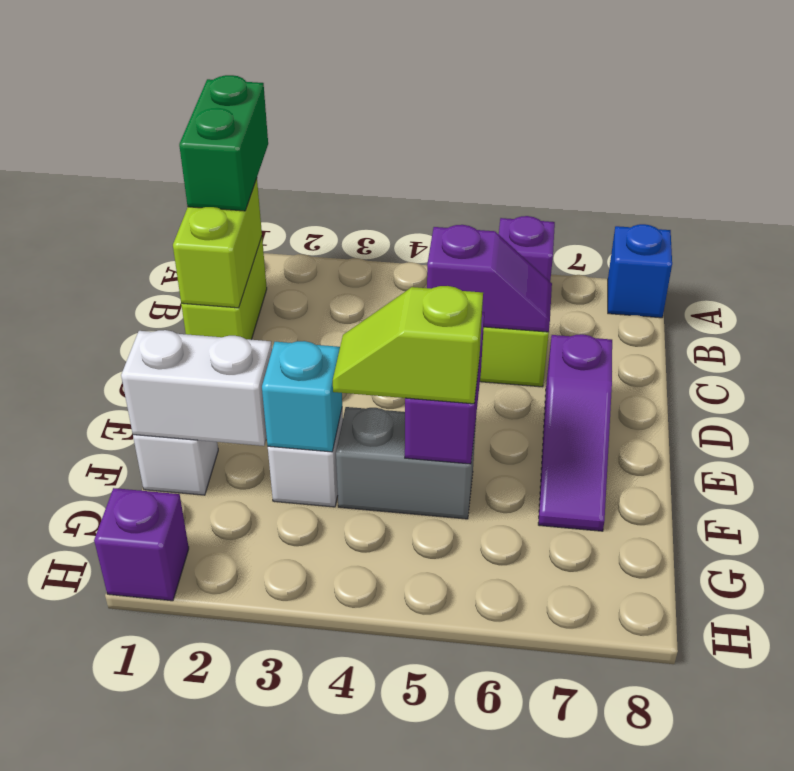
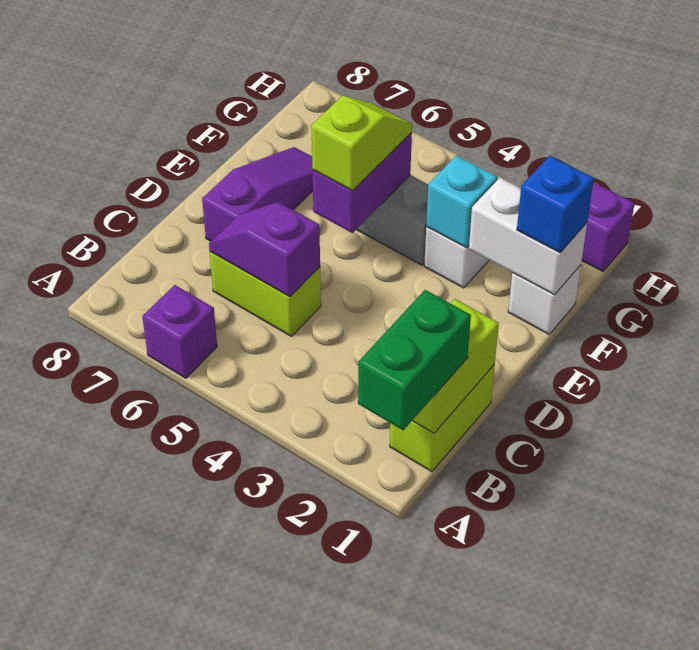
blue 1x1 brick [608,224,672,318] -> blue 1x1 brick moved to [517,156,594,252]
lime 1x2 slope [333,286,483,404] -> lime 1x2 slope turned to [311,96,412,191]

